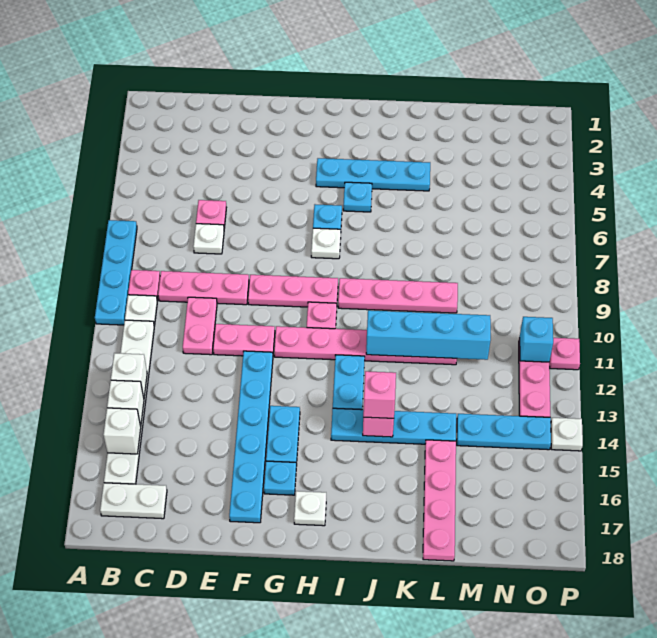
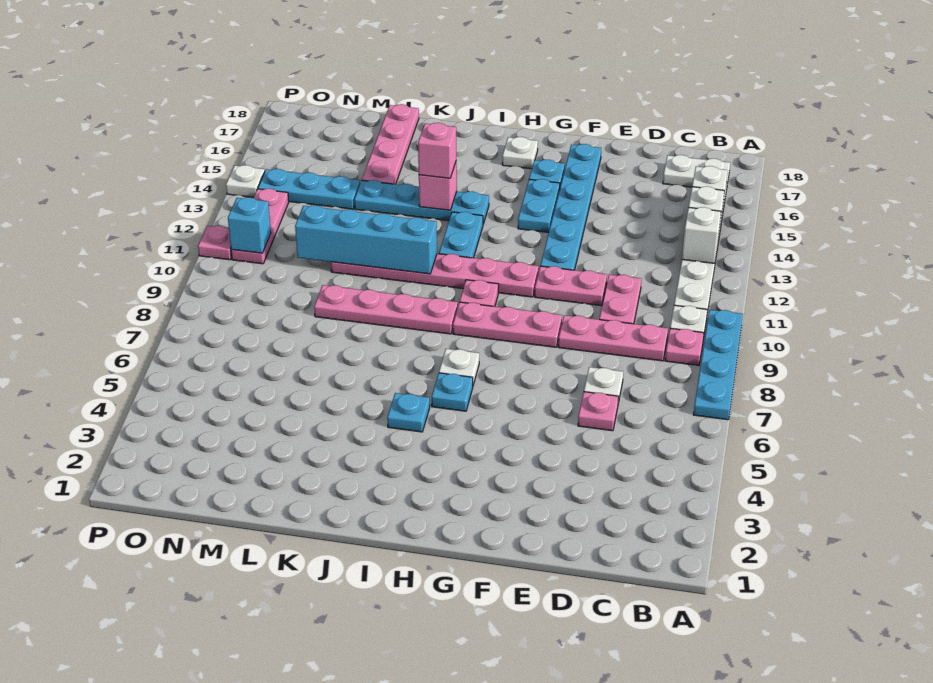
cyan 1x4 plate [316,158,430,191] -> none

